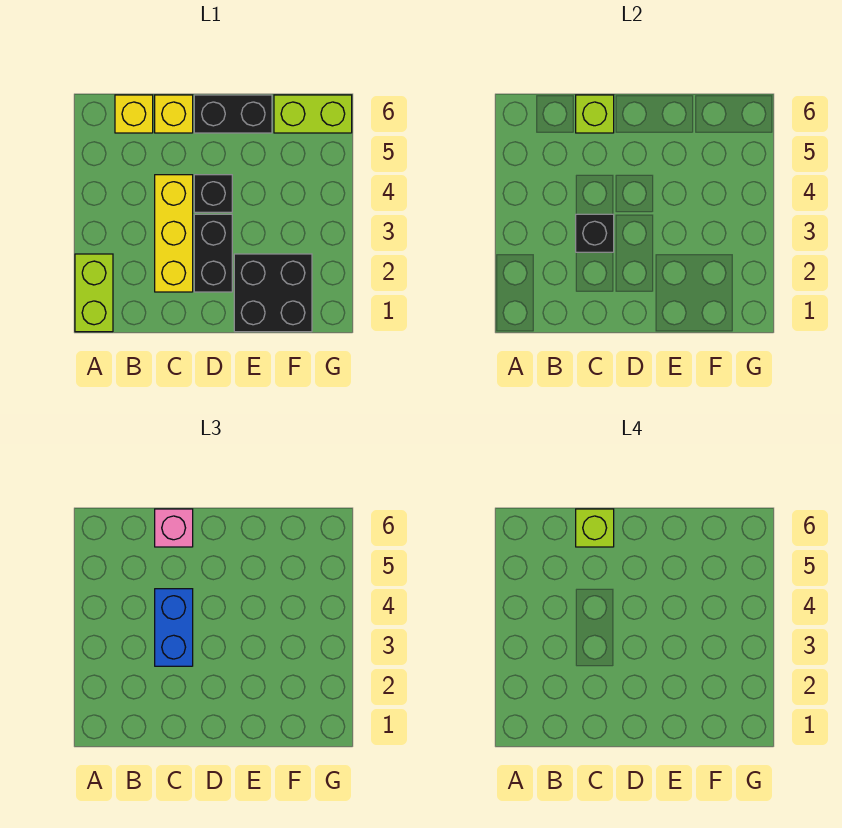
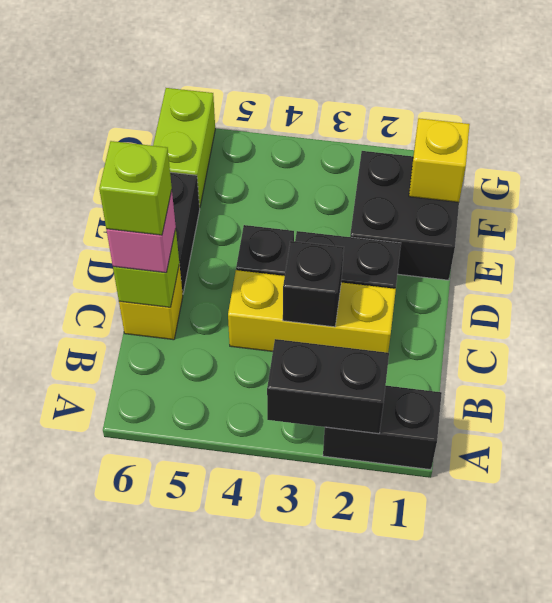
lime 1x2 brick [75,254,113,332] -> black 1x2 brick [323,386,442,470]
none -> black 1x2 brick [267,339,389,434]
yellow 1x1 brick [115,95,153,133] -> yellow 1x1 brick moved to [409,118,470,202]
blue 1x2 brick [155,589,193,666] -> none

